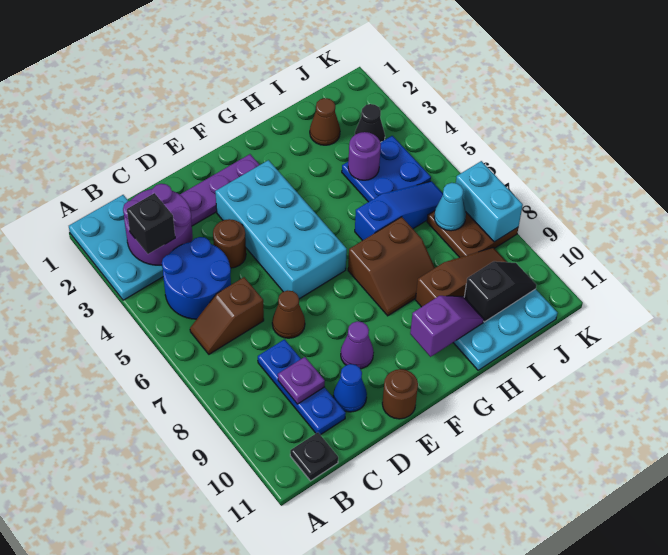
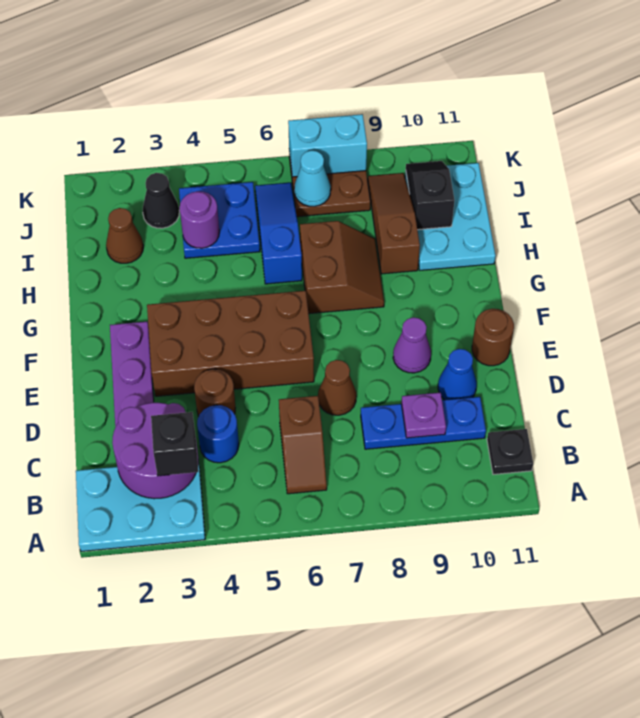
blue 2x2 round brick [162,237,231,319] -> blue 1x1 round brick [197,405,239,463]
cyan 2x4 brick [215,160,347,299] -> brown 2x4 brick [147,291,314,396]
purple 1x2 slope [410,296,484,357] -> none

